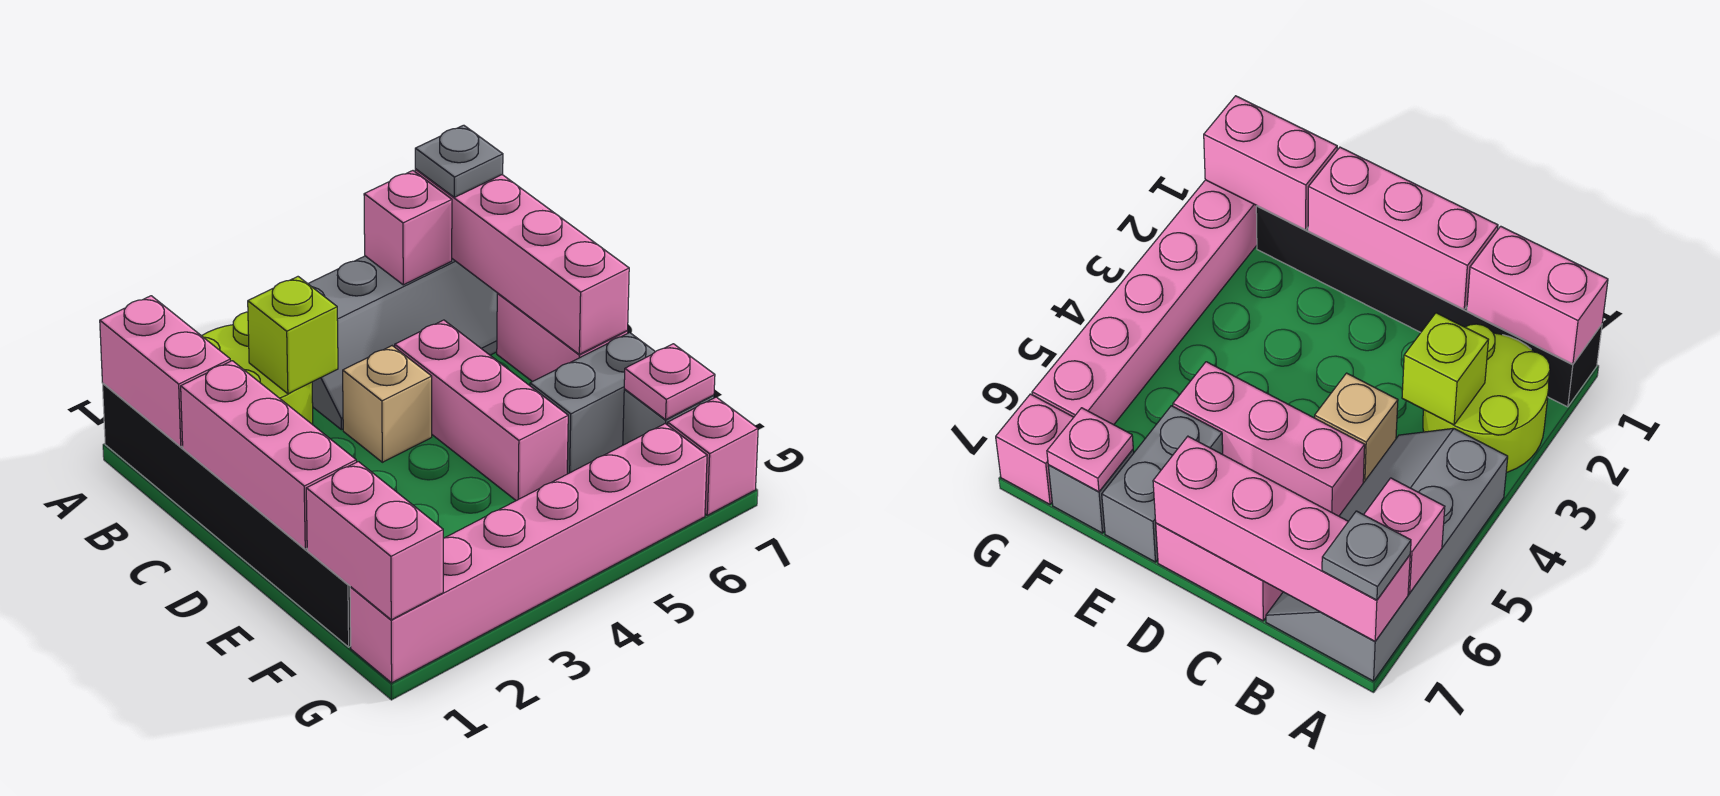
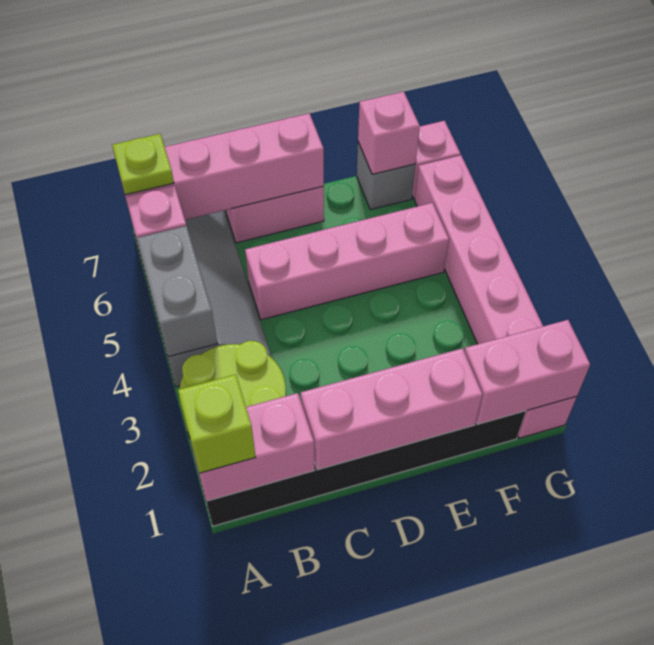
grey 1x1 plate [415,125,503,197] -> lime 1x1 plate [112,134,174,195]
lime 1x1 brick [248,277,338,394] -> lime 1x1 brick moved to [178,375,256,473]
tan 1x1 brick [343,346,432,462] -> none
pink 1x3 brick [395,320,568,501] -> pink 1x4 brick [245,203,449,320]
grey 1x2 brick [530,333,655,474] -> grey 1x2 brick moved to [137,226,217,357]
pink 1x1 plate [624,344,715,420] -> pink 1x1 brick [358,92,420,174]

